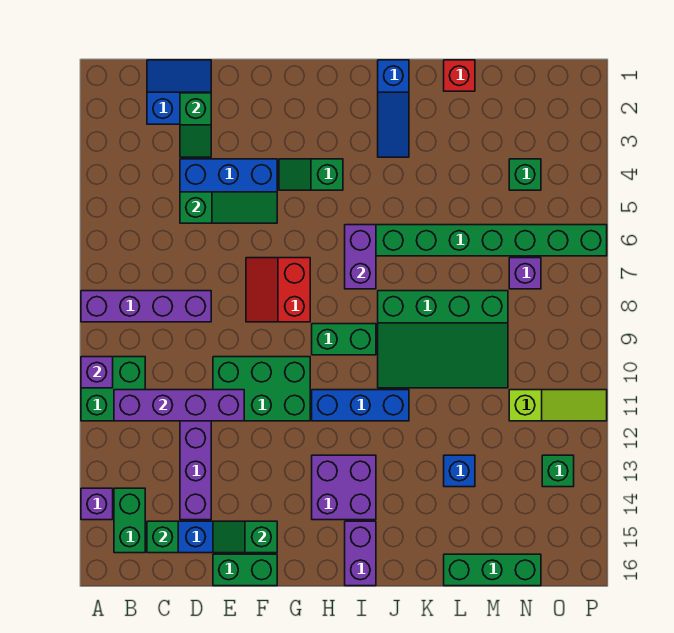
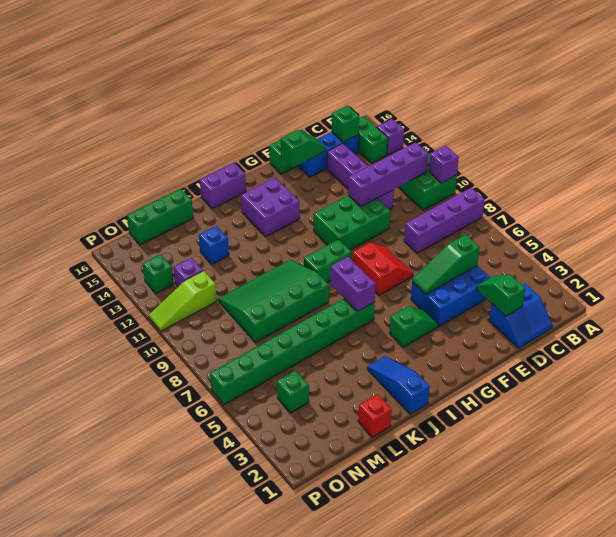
blue 1x3 brick [312,390,409,421] -> none
purple 1x2 brick [345,521,376,586] -> purple 1x2 brick turned to [200,163,246,209]
purple 1x1 brick [509,258,541,289] -> purple 1x1 brick moved to [173,258,203,287]

